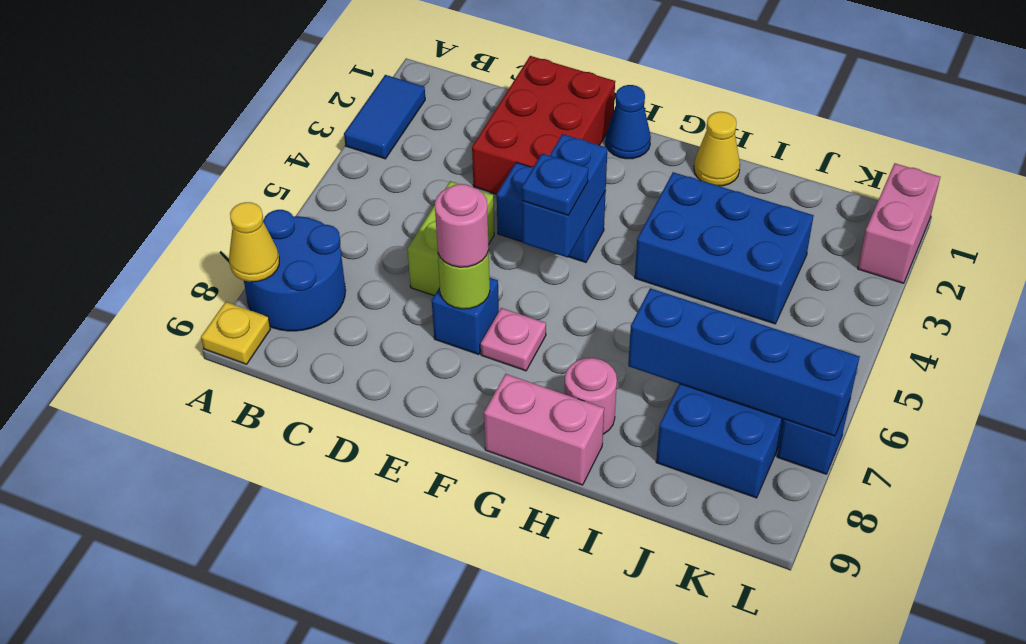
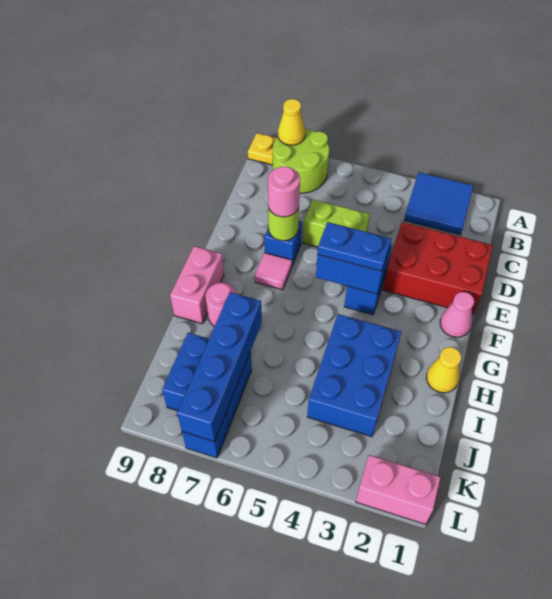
blue 1x2 tile [344,75,425,159] -> blue 2x2 tile [404,172,473,235]
blue 2x2 round brick [244,210,346,331] -> lime 2x2 round brick [273,129,329,193]
blue 1x1 cone [606,85,651,159] -> pink 1x1 cone [440,292,474,337]
blue 1x1 plate [522,153,588,215] -> blue 1x2 plate [318,222,391,271]
pink 1x1 plate [481,308,546,371] -> pink 1x1 tile [255,253,292,290]

